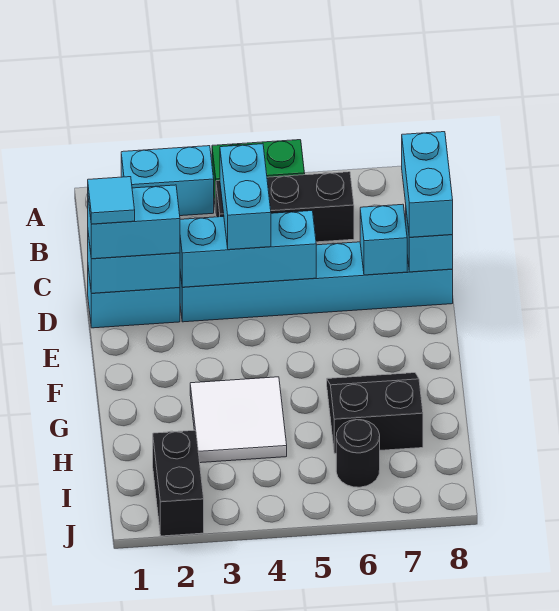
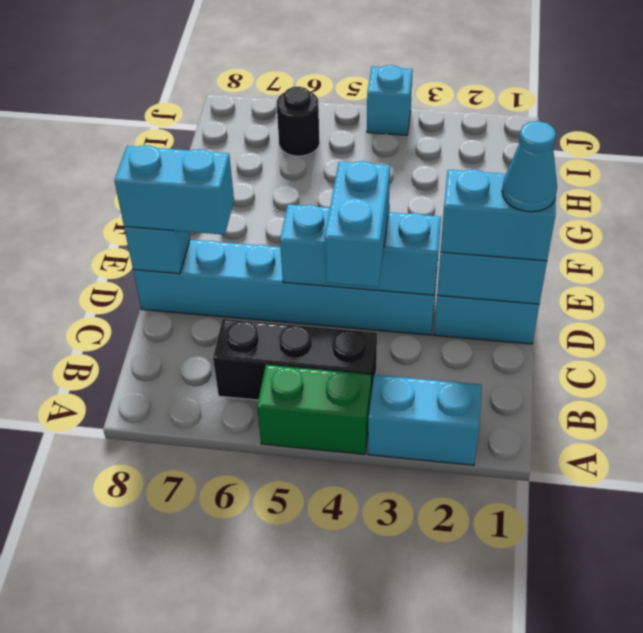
cyan 1x2 brick [402,132,453,237] -> cyan 1x2 brick turned to [114,145,234,235]
cyan 1x1 tile [88,177,135,224] -> cyan 1x1 cone [502,121,557,212]
cyan 1x1 brick [360,204,407,275] -> cyan 1x1 brick moved to [367,65,413,135]
white 2x2 tile [190,377,287,463] -> none
black 2x2 slope [327,373,423,453] -> none
black 1x2 brick [153,430,204,536] -> none

